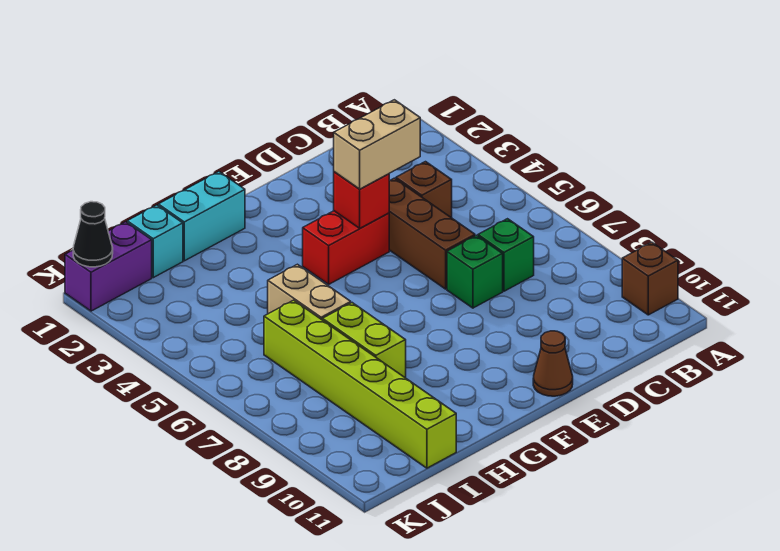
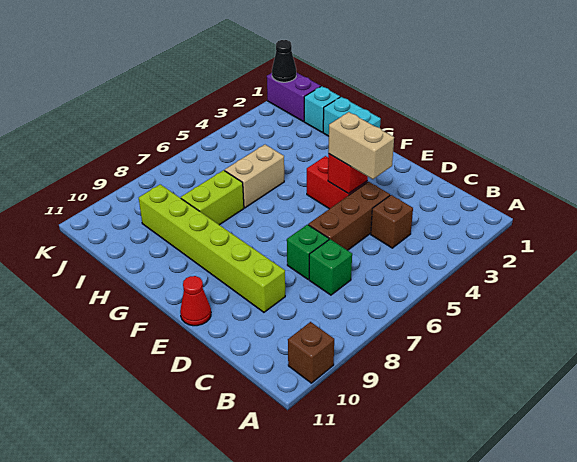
brown 1x1 cone [533,331,573,396] -> red 1x1 cone [180,276,211,326]
lime 1x6 brick [264,300,456,468] -> lime 1x6 brick turned to [139,184,285,312]

